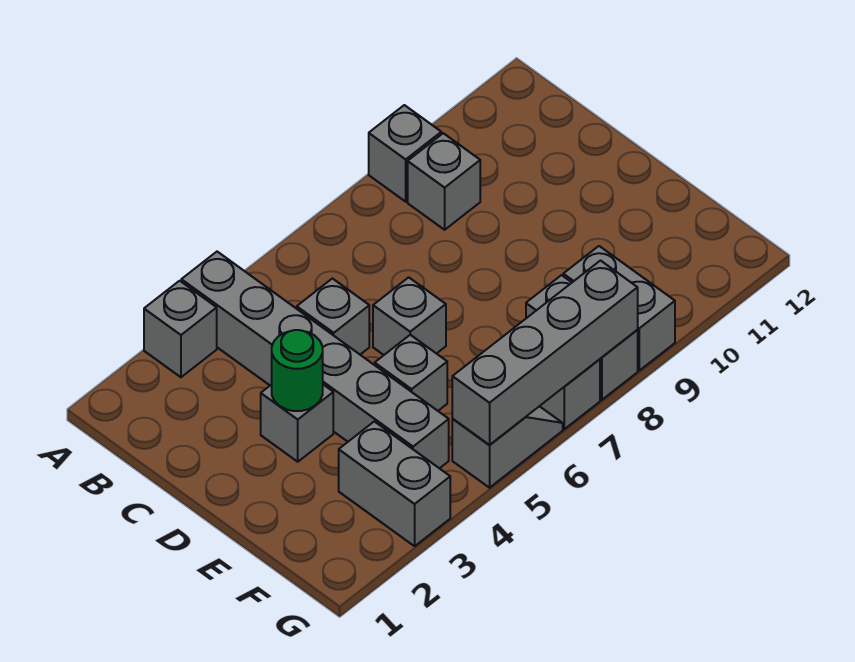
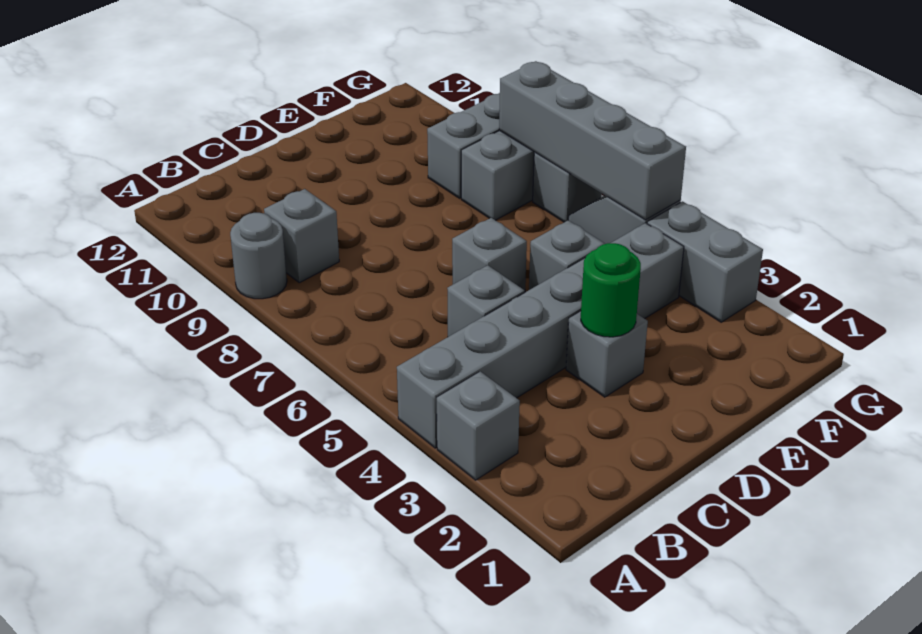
grey 1x1 brick [369,105,441,202] -> grey 1x1 round brick [230,213,287,299]
grey 1x2 brick [339,422,450,546] -> grey 1x2 brick turned to [647,201,763,322]

